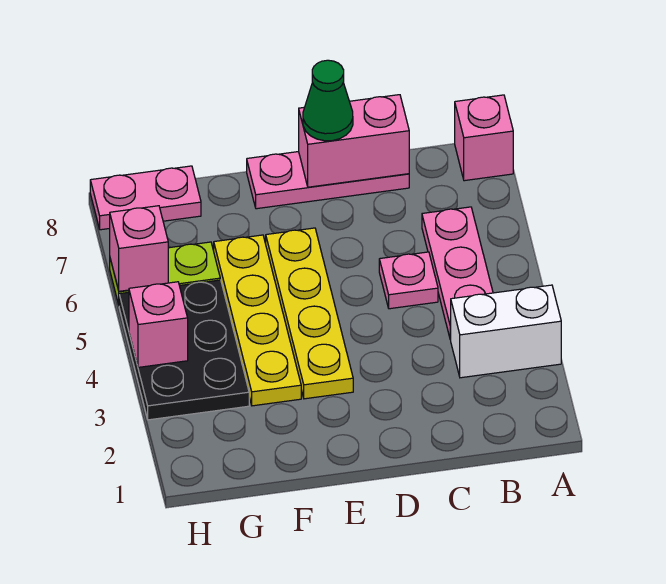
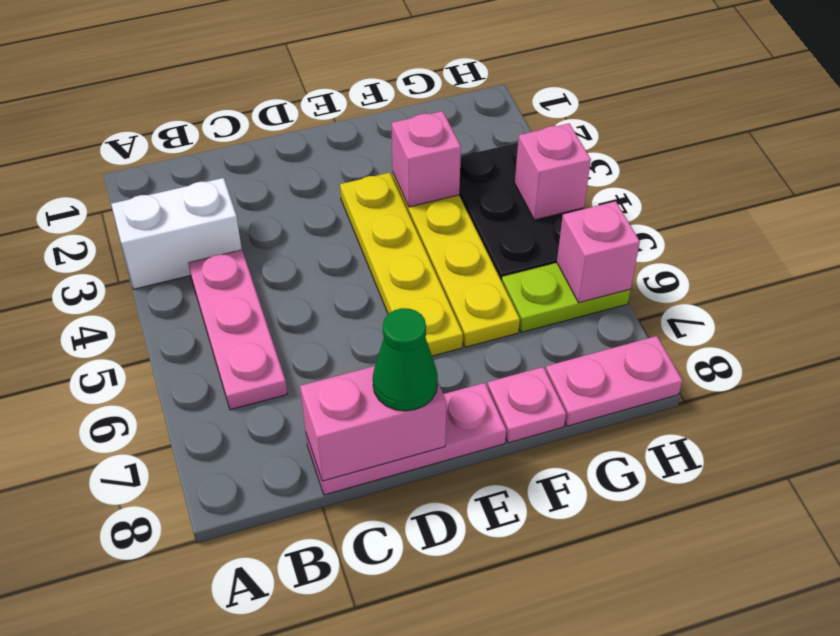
pink 1x1 brick [455,95,513,181] -> pink 1x1 brick moved to [391,111,461,207]
pink 1x1 plate [379,252,438,309] -> pink 1x1 plate moved to [487,367,566,443]

